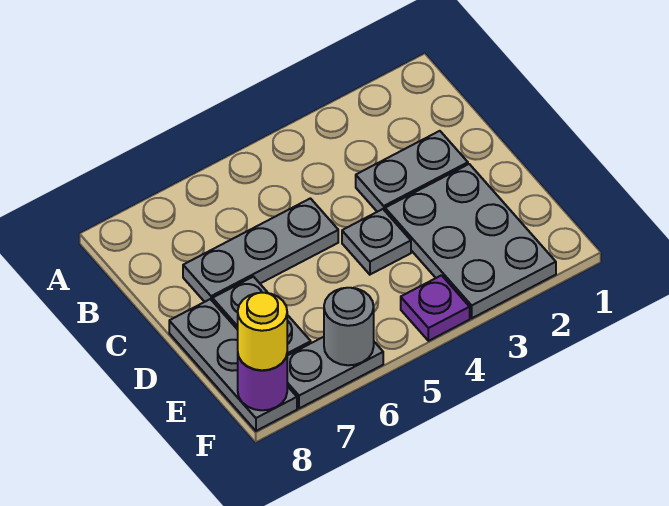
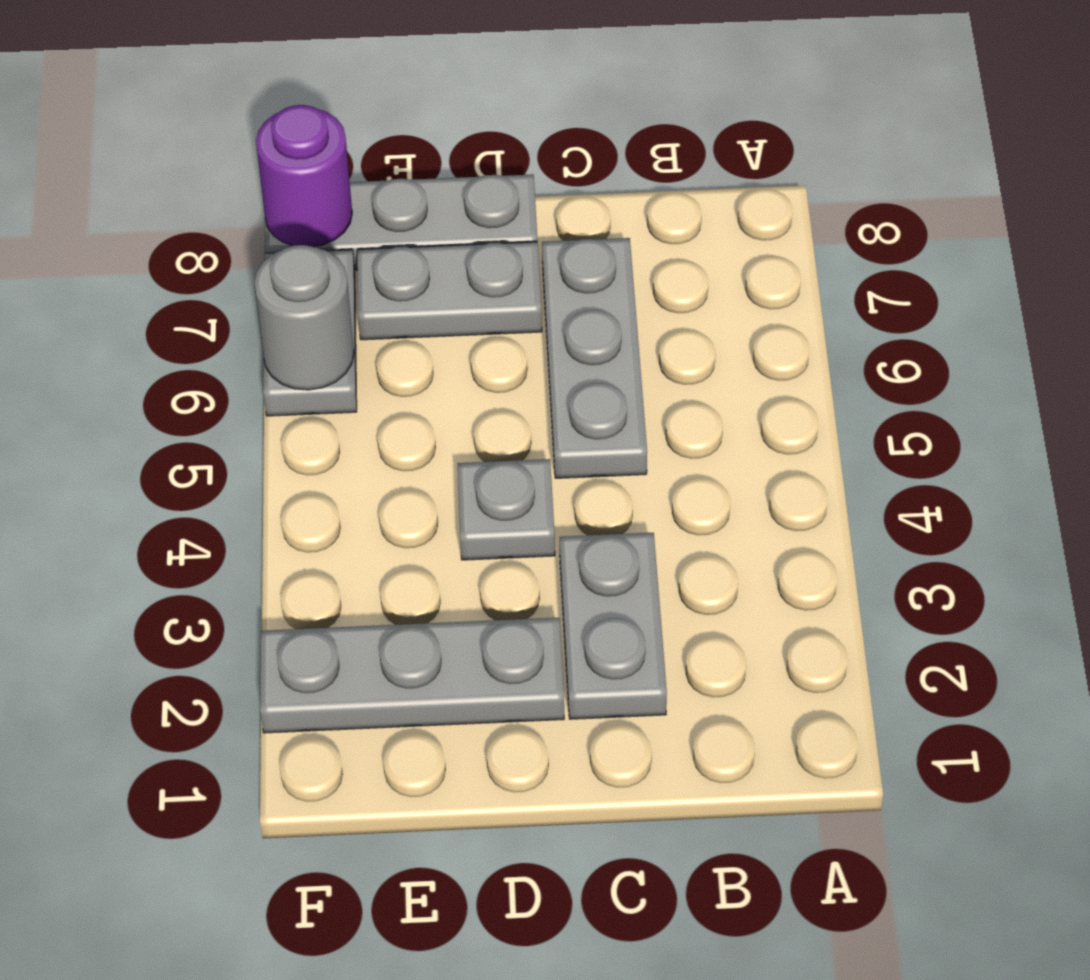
grey 2x3 plate [385,164,556,318] -> grey 1x3 plate [260,618,564,733]
purple 1x1 plate [401,275,470,341] -> none
yellow 1x1 round brick [238,293,287,370] -> none

